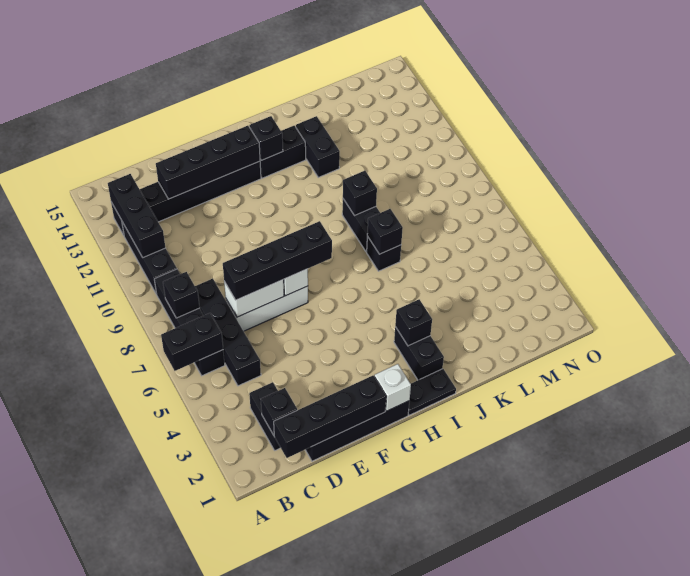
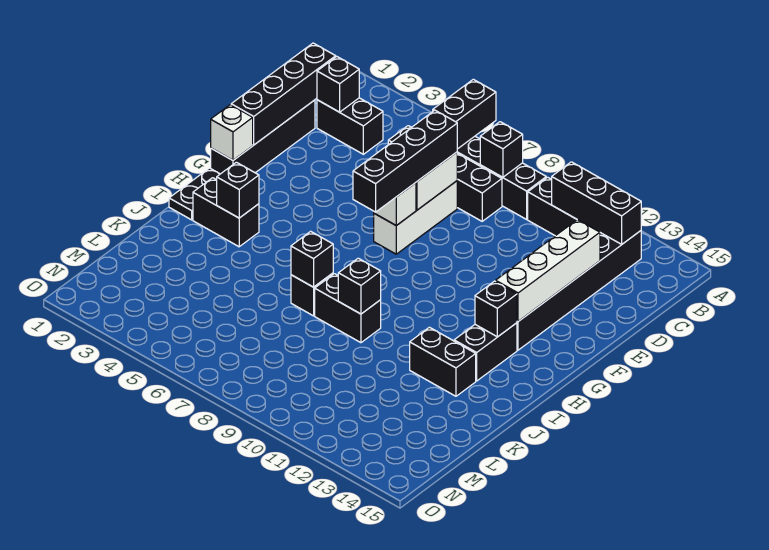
black 1x4 brick [156,126,260,199] -> white 1x4 brick [496,220,600,321]

